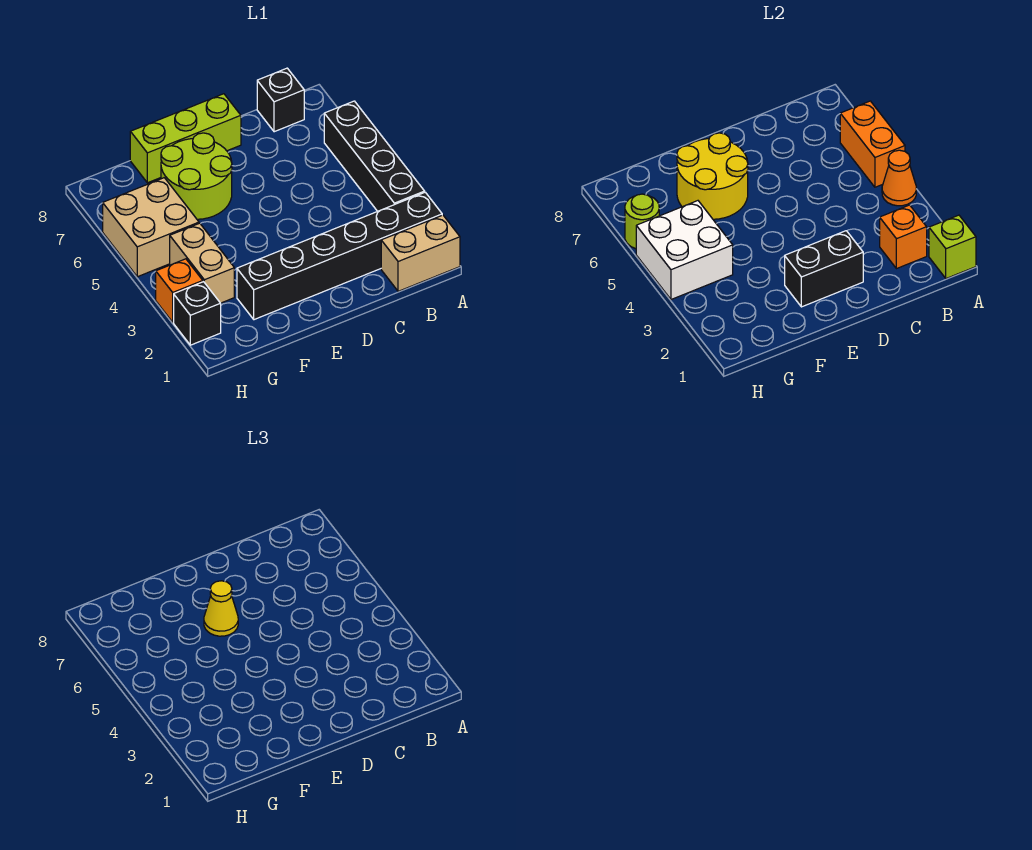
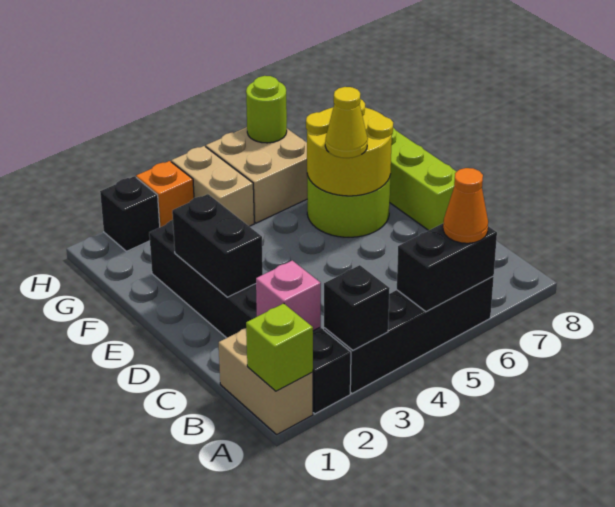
orange 1x1 cone [882,150,916,206] -> orange 1x1 cone moved to [443,168,488,243]
orange 1x2 brick [840,101,905,187] -> black 1x2 brick [397,223,497,312]
orange 1x1 brick [880,205,927,269] -> pink 1x1 brick [256,261,321,331]
black 1x1 brick [257,68,304,132] -> black 1x1 brick moved to [324,265,390,350]
tan 1x2 brick [170,223,234,303] -> tan 1x2 brick turned to [171,146,254,226]
white 2x2 brick [636,201,733,300] -> none

